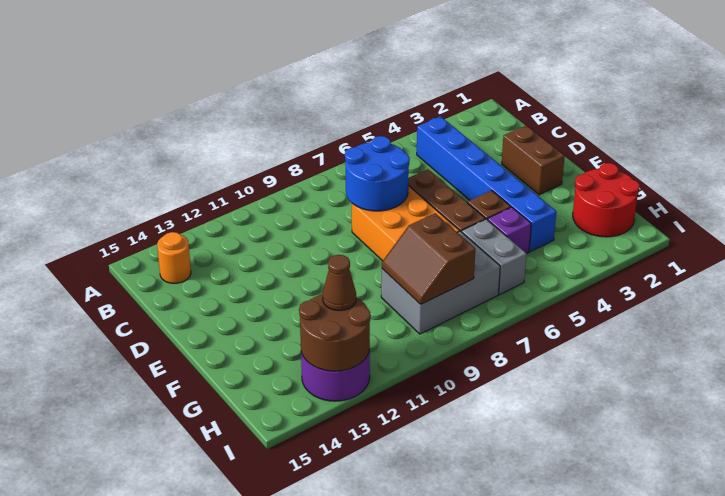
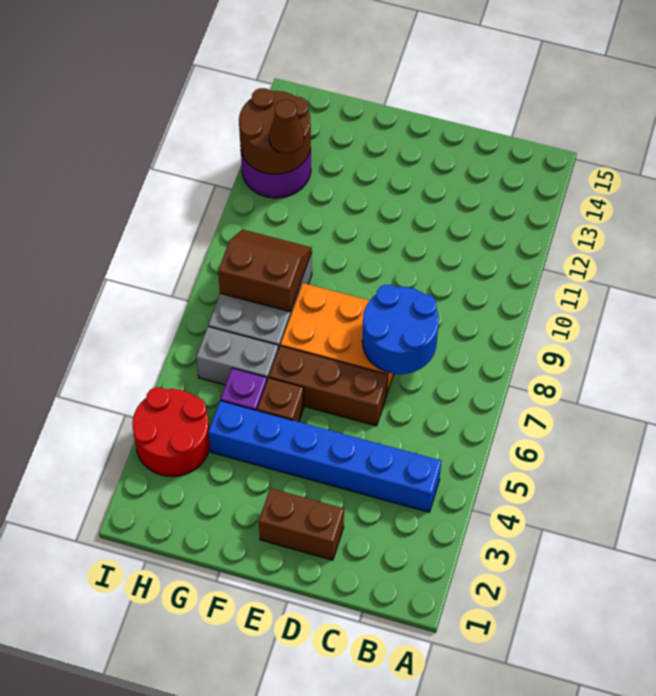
orange 1x1 round brick [157,232,191,283] -> none
red 2x2 round brick [573,163,640,237] -> red 2x2 round brick moved to [132,387,210,477]

